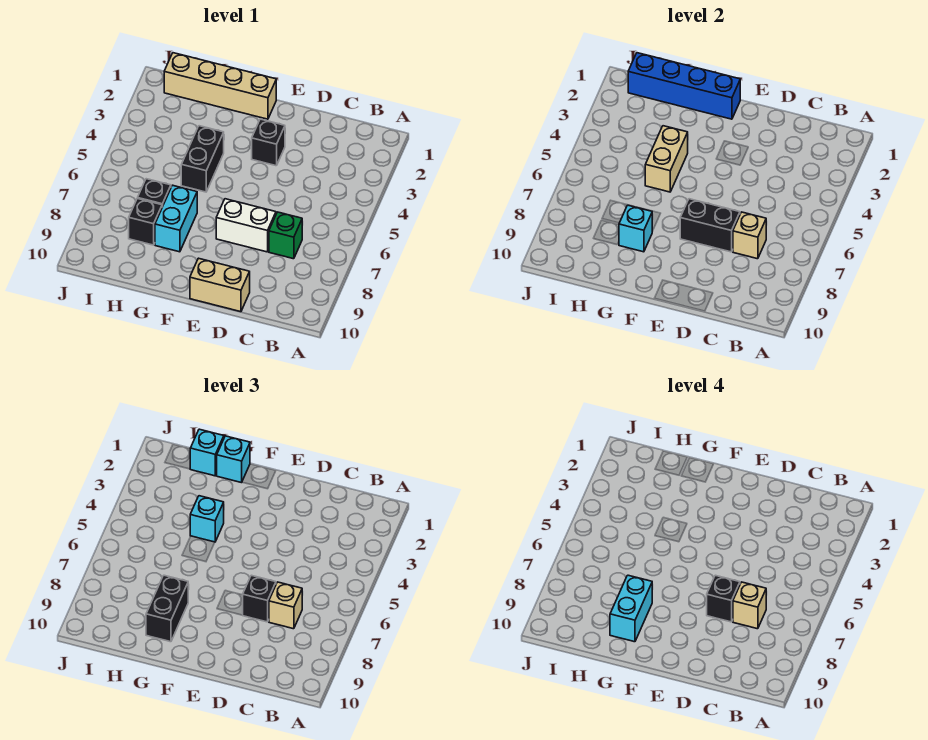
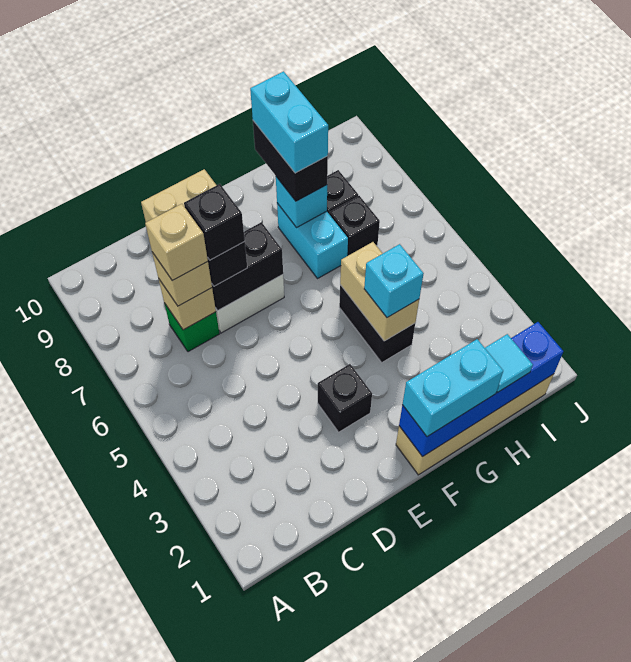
cyan 1x1 brick [217,436,250,483] -> cyan 1x2 brick [402,339,503,437]
cyan 1x1 brick [190,429,224,476] -> cyan 1x1 tile [485,334,533,393]

